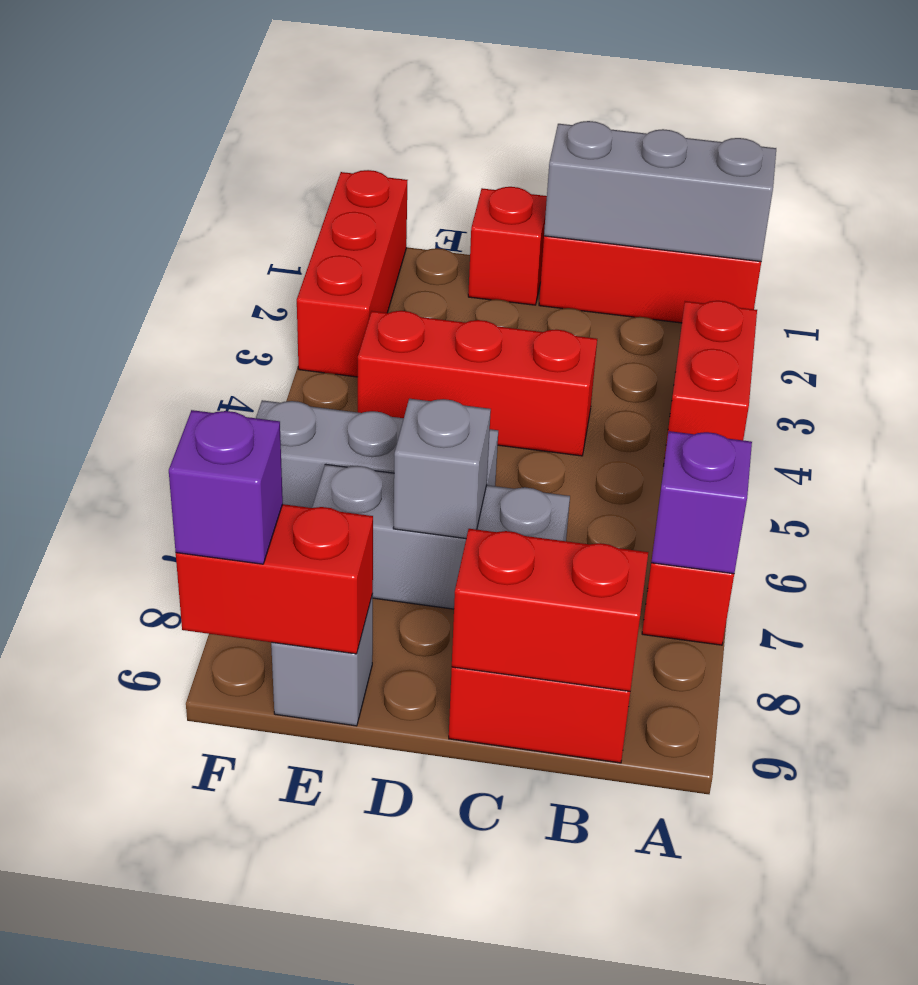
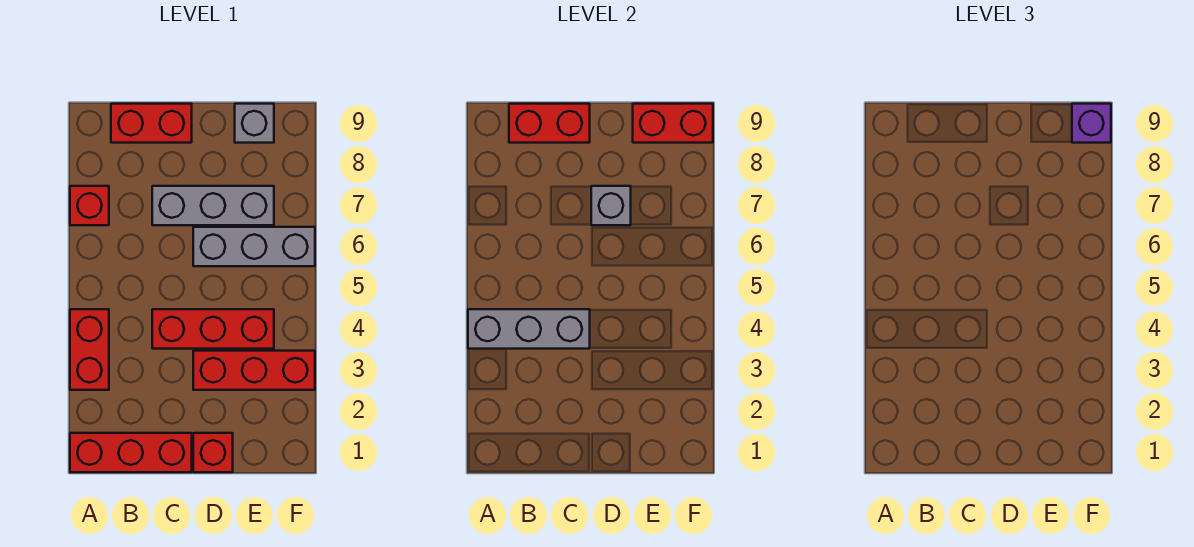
grey 1x3 brick [544,121,776,261] -> grey 1x3 brick moved to [468,309,590,349]
purple 1x1 brick [651,431,752,574] -> none
red 1x3 brick [297,170,407,377] -> red 1x3 brick turned to [193,351,315,390]

